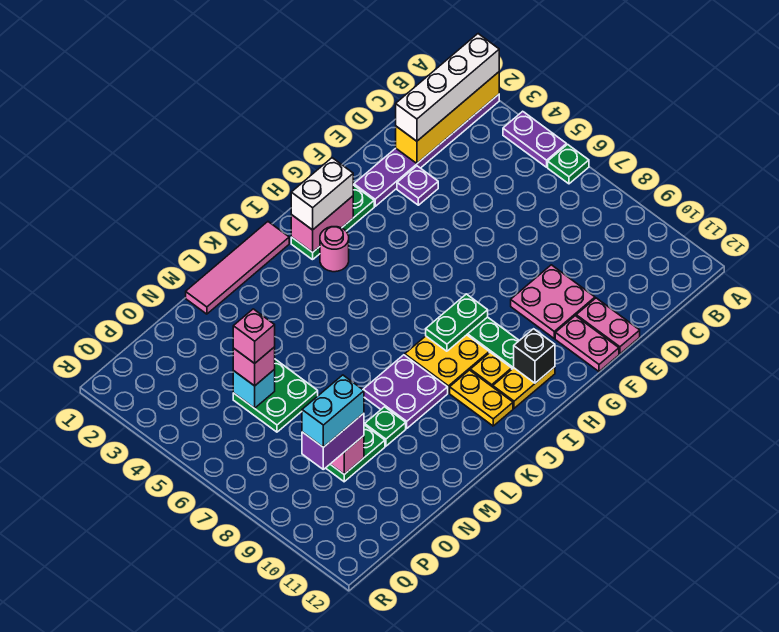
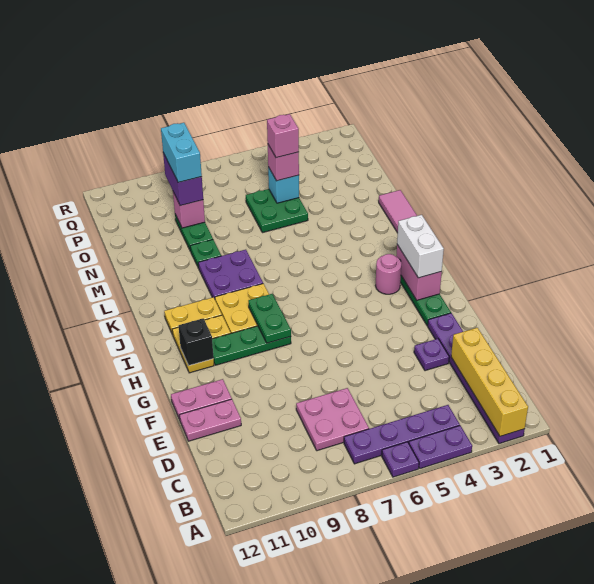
white 1x4 brick [396,34,499,141] -> none
green 1x1 plate [548,144,589,184] -> purple 1x1 plate [382,442,419,477]
none -> purple 1x4 plate [344,405,460,464]
pink 2x2 plate [511,265,595,338] -> pink 2x2 plate moved to [296,388,369,451]

